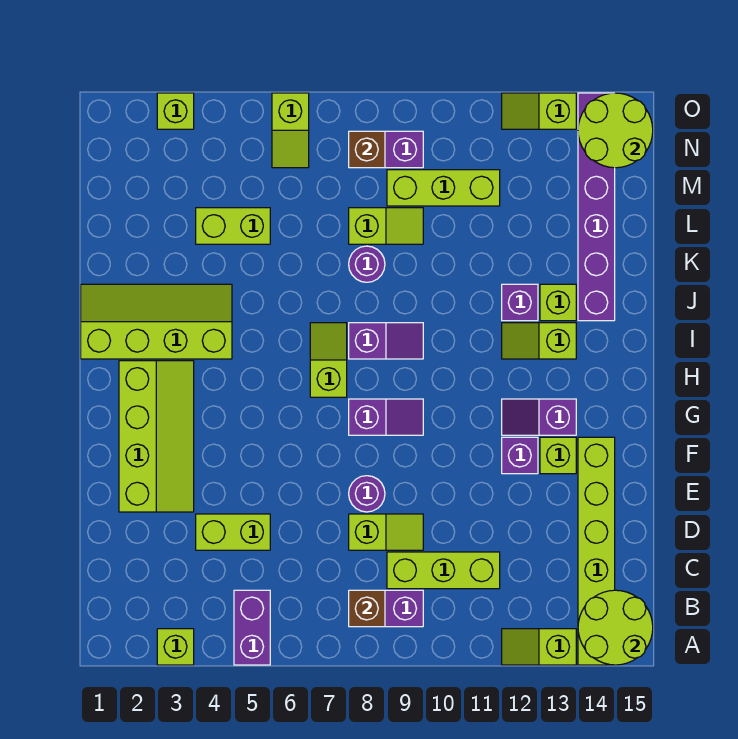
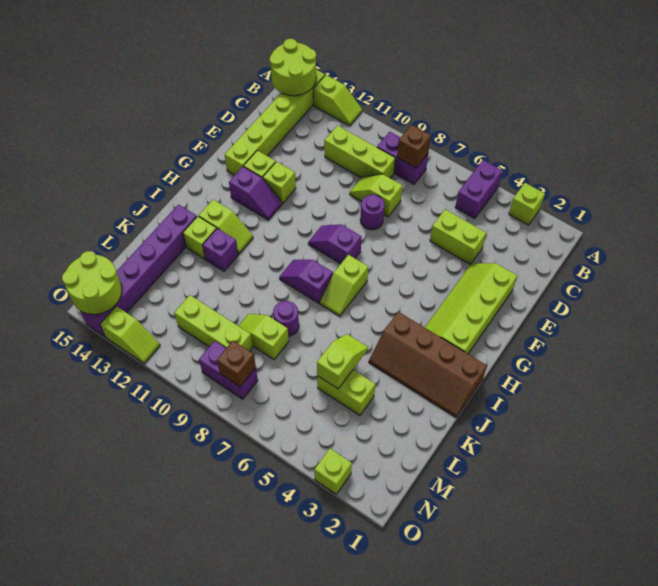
purple 1x1 brick [502,437,538,474] -> lime 1x1 brick [263,162,296,204]
lime 2x4 slope [81,284,232,359] -> brown 2x4 slope [369,312,487,417]
lime 1x2 slope [272,93,309,168] -> lime 1x2 slope moved to [317,334,368,389]

